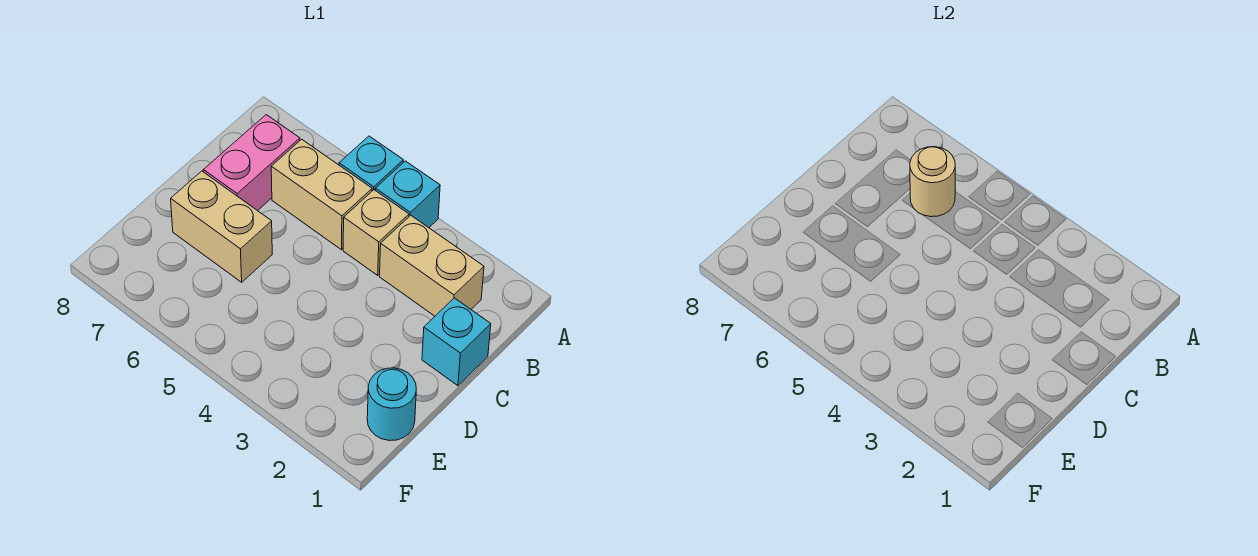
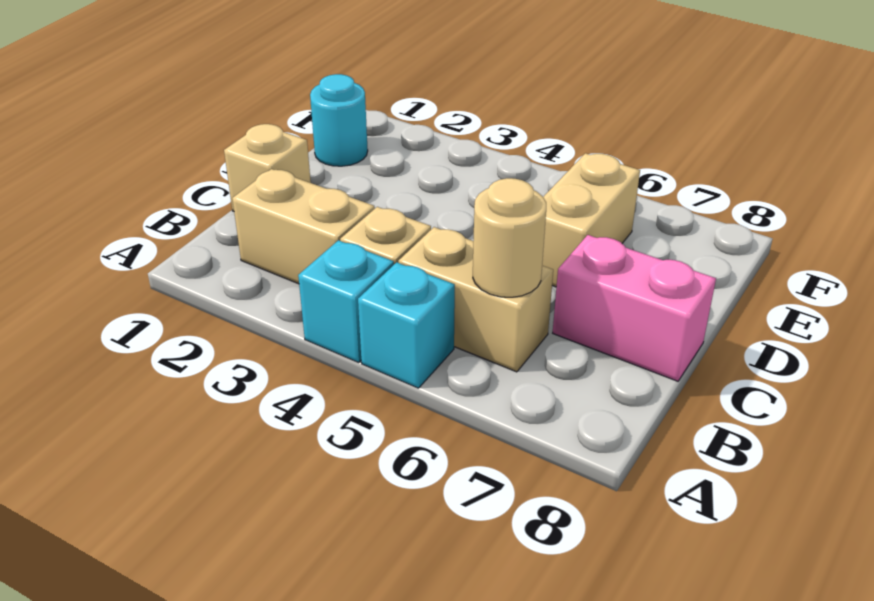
pink 1x2 brick [203,115,300,211] -> pink 1x2 brick turned to [553,235,716,381]
cyan 1x1 brick [422,298,491,386] -> tan 1x1 brick [224,124,311,211]
tan 1x2 brick [171,171,272,282] -> tan 1x2 brick turned to [542,153,640,287]

